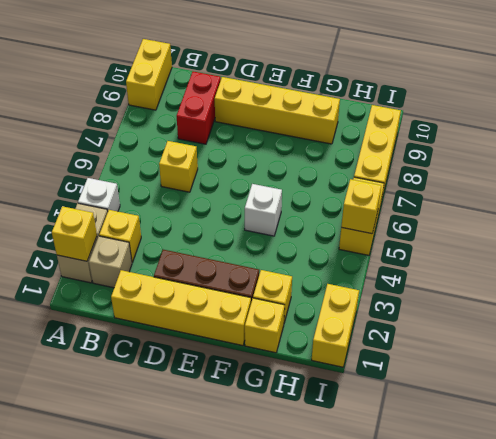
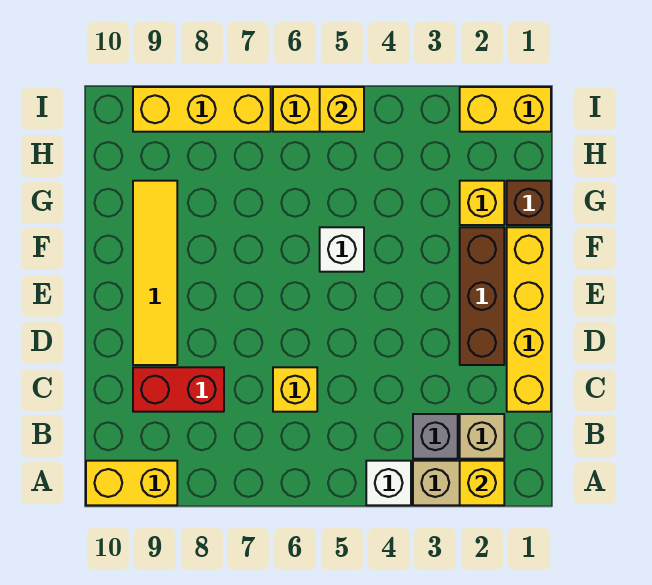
yellow 1x1 brick [99,210,141,262] -> grey 1x1 brick [413,414,458,459]
yellow 1x4 brick [215,77,340,144] -> yellow 1x4 tile [133,181,177,365]
yellow 1x1 brick [245,298,285,353] -> brown 1x1 brick [507,181,551,225]

